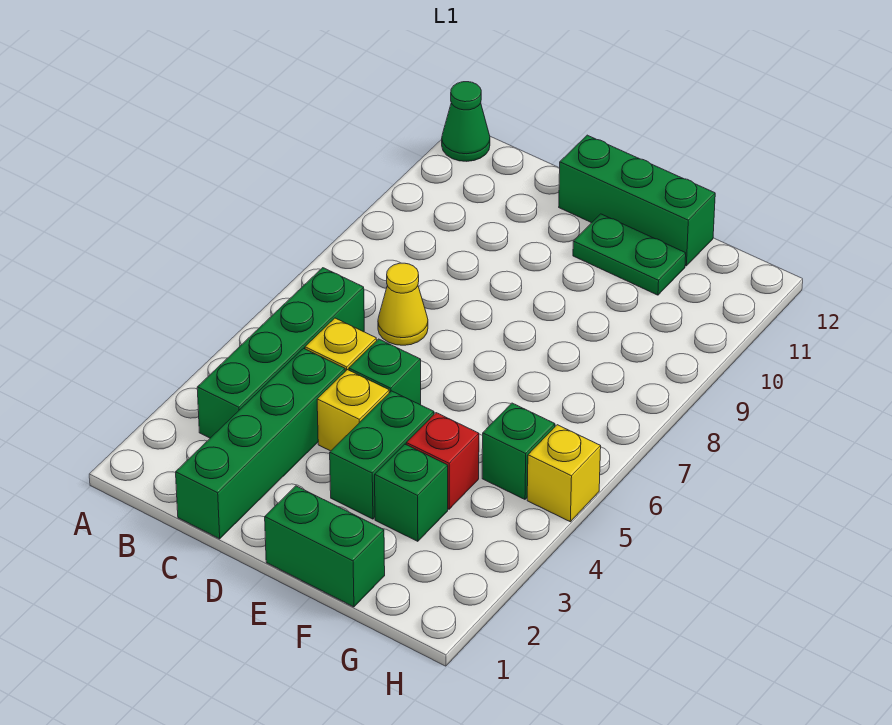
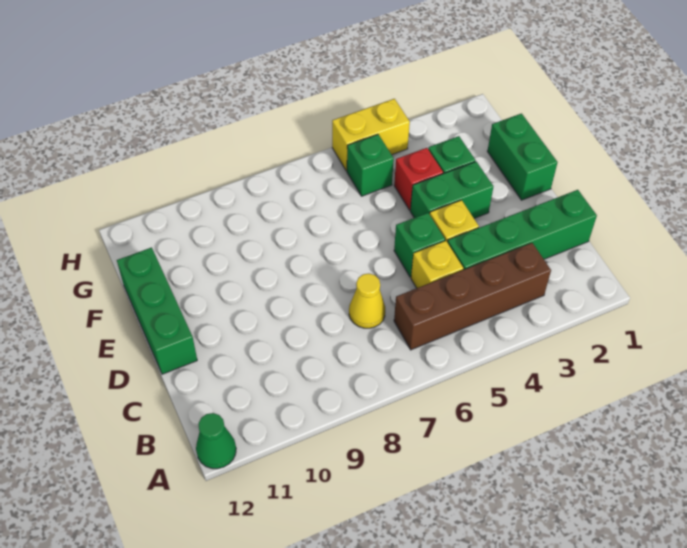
green 1x4 brick [197,268,364,438] -> brown 1x4 brick [394,243,551,350]
green 1x2 plate [573,214,686,295] -> none
yellow 1x1 brick [527,425,601,522] -> yellow 1x2 brick [332,99,410,171]

